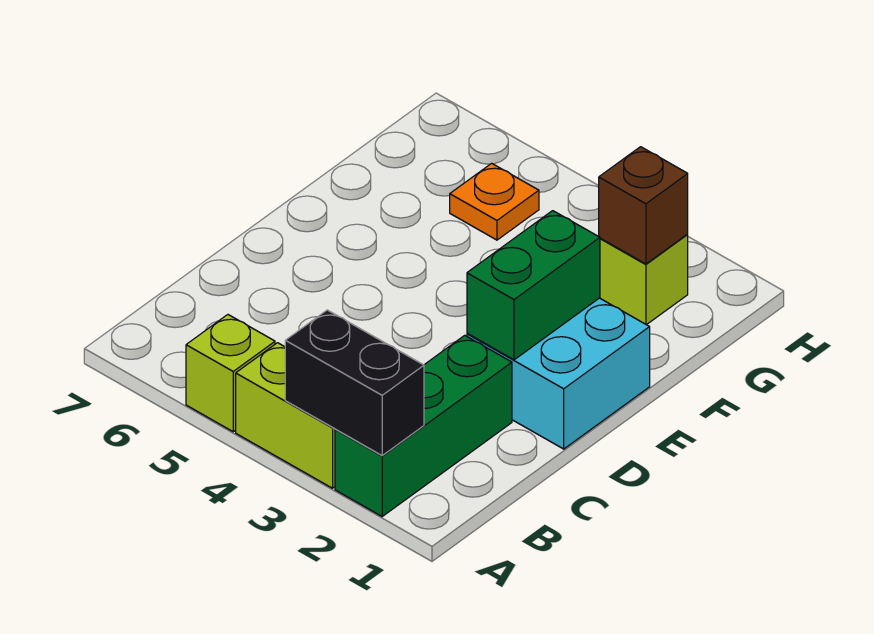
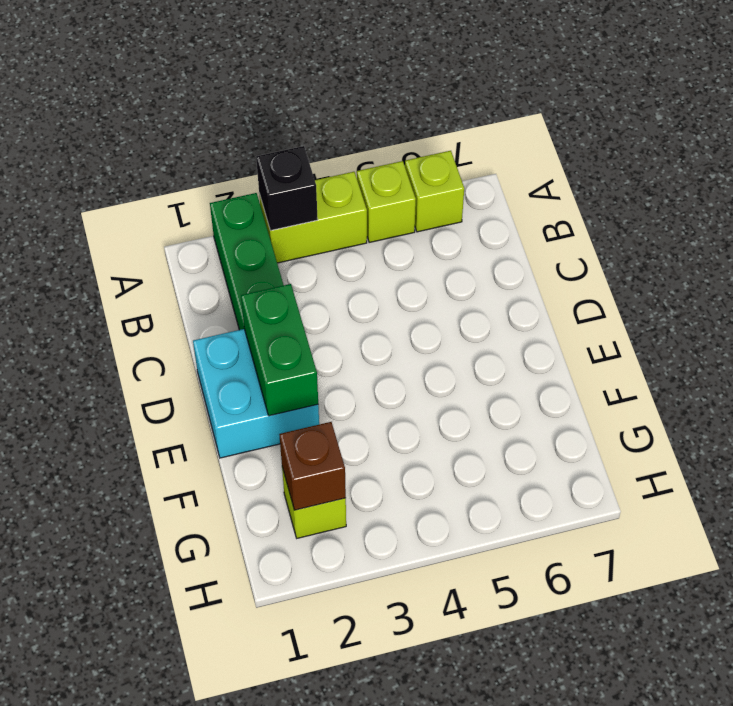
black 1x2 brick [285,310,424,455] -> black 1x1 brick [256,146,318,231]
none -> lime 1x1 brick [405,151,464,232]
orange 1x1 plate [450,163,539,240] -> none

